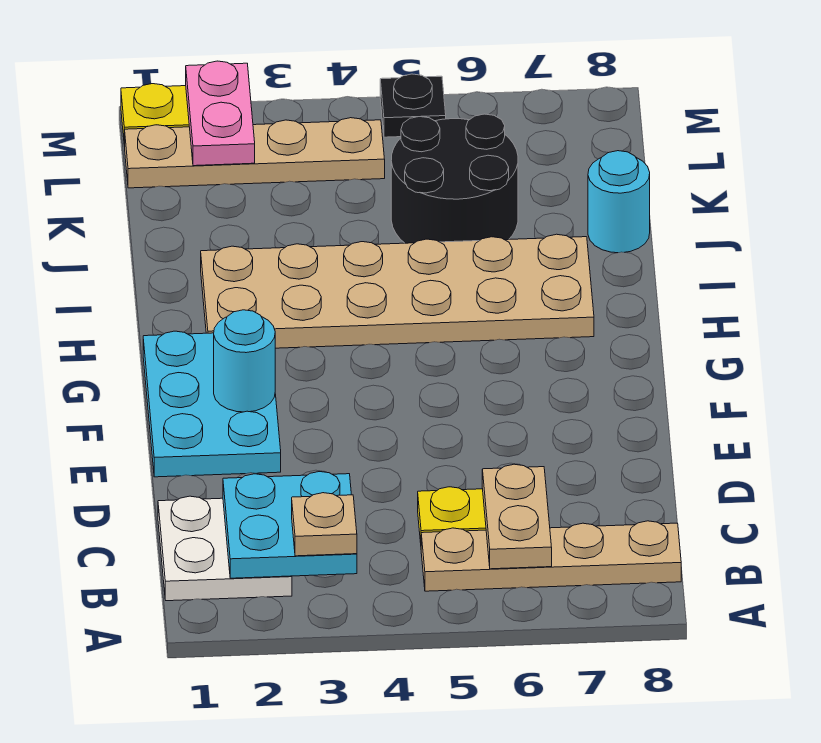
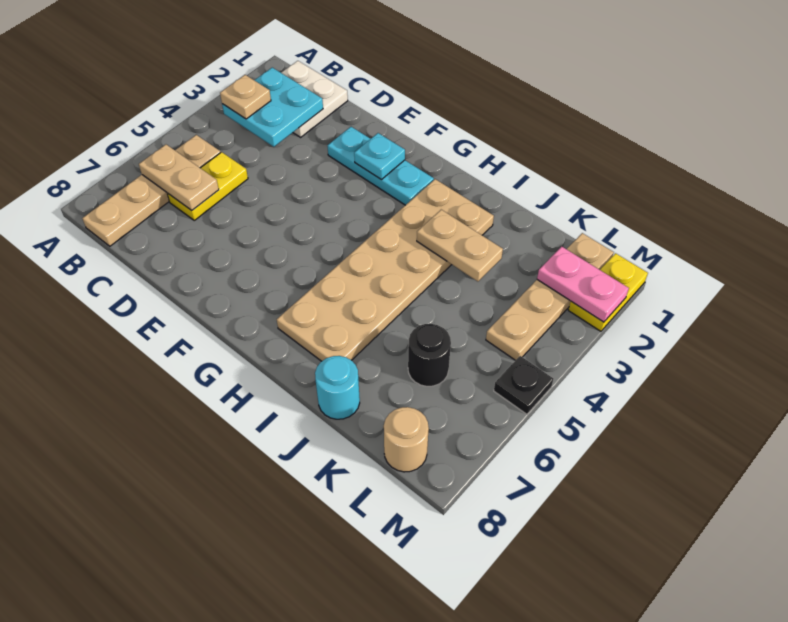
cyan 2x3 plate [143,331,281,477] -> cyan 1x3 plate [328,127,434,205]
cyan 1x1 round brick [214,310,275,412] -> cyan 1x1 plate [354,133,405,180]
none -> tan 1x2 plate [417,210,503,281]
black 2x2 round brick [391,114,518,243] -> black 1x1 round brick [408,324,451,386]
none -> tan 1x1 round brick [384,407,429,472]

